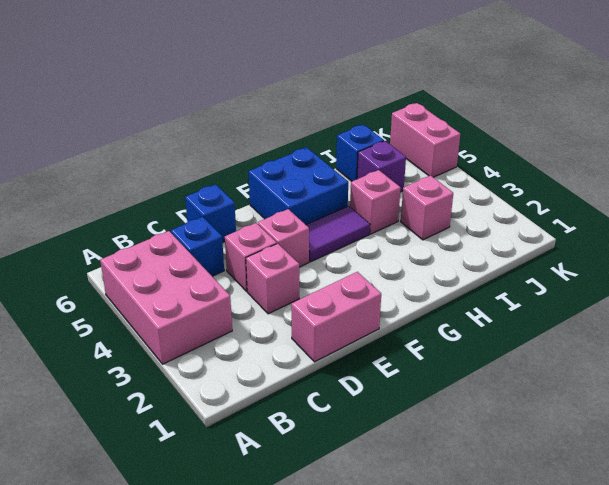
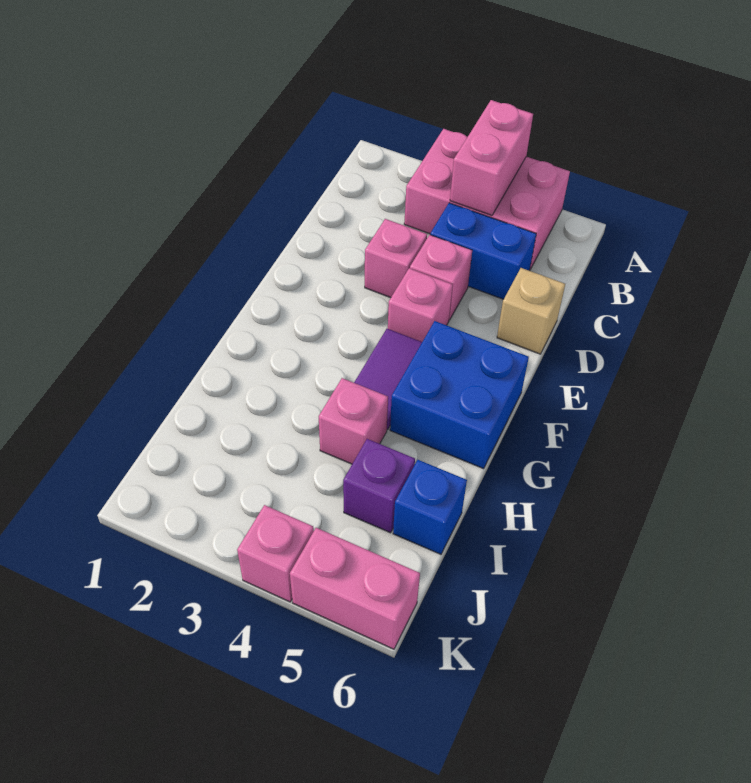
blue 1x1 brick [171,217,224,276] -> blue 1x2 brick [430,203,536,299]
pink 1x2 brick [291,272,381,362] -> pink 1x2 brick moved to [450,100,533,215]
blue 1x1 brick [185,184,236,243] -> tan 1x1 brick [497,268,565,354]
pink 1x1 brick [401,175,453,240] -> pink 1x1 brick moved to [237,505,314,602]

